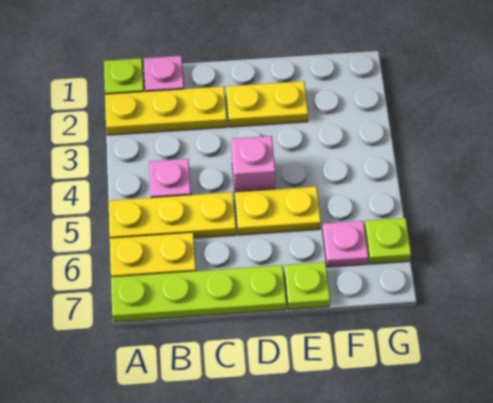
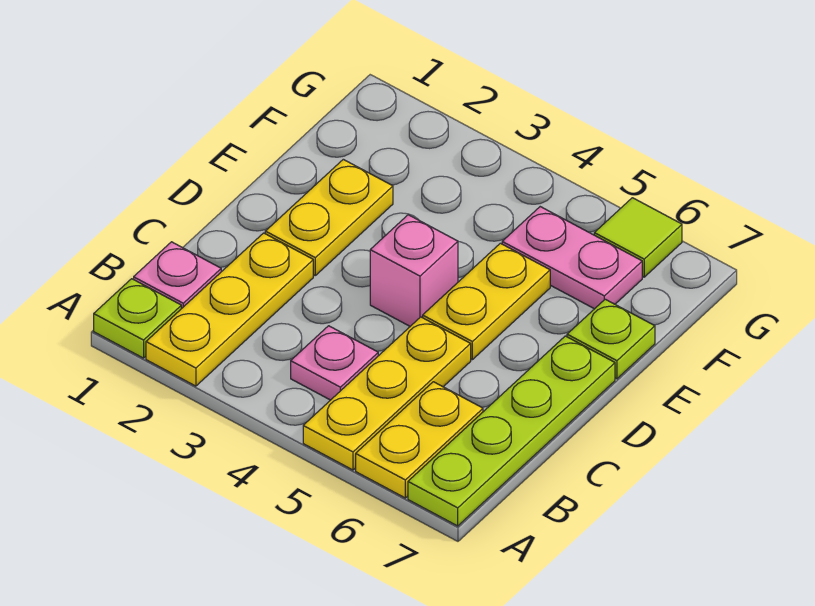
pink 1x1 plate [322,221,368,267] -> pink 1x2 plate [502,207,642,309]
lime 1x1 plate [364,218,411,264] -> lime 1x1 tile [594,198,682,277]

